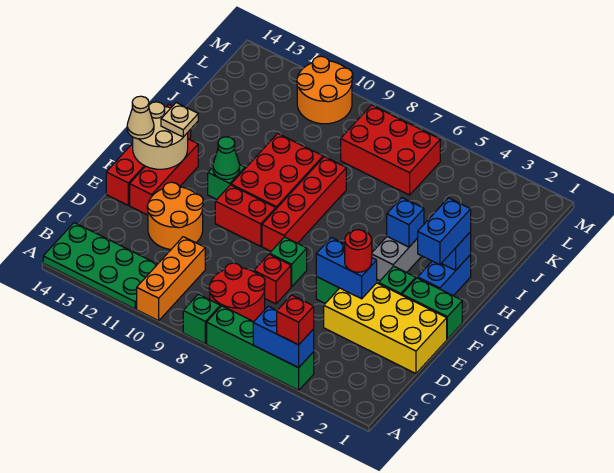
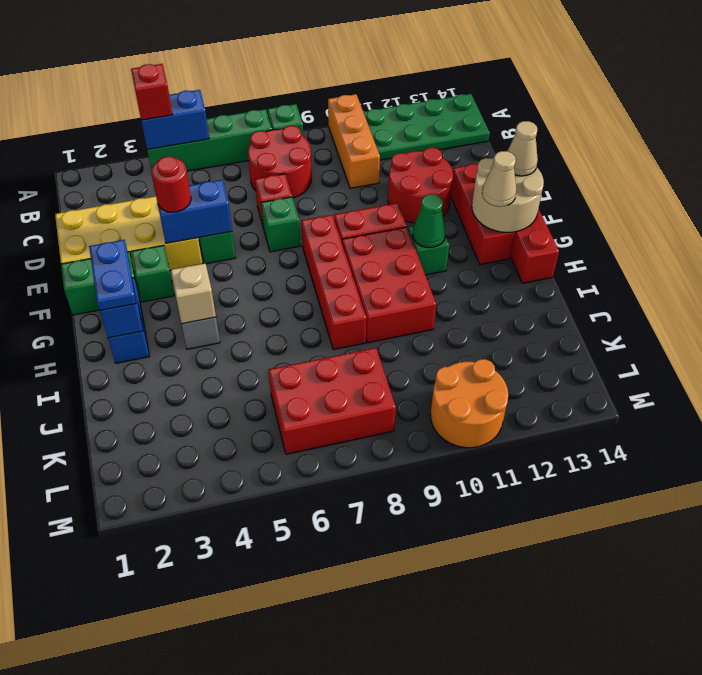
orange 2x2 round brick [147,182,203,249] -> red 2x2 round brick [388,148,453,223]
blue 1x2 brick [418,198,471,265] -> blue 1x2 plate [89,240,136,311]
tan 1x1 plate [161,103,198,137] -> tan 1x1 cone [482,151,517,207]
blue 1x1 brick [387,198,424,247] -> tan 1x1 brick [171,263,216,324]

